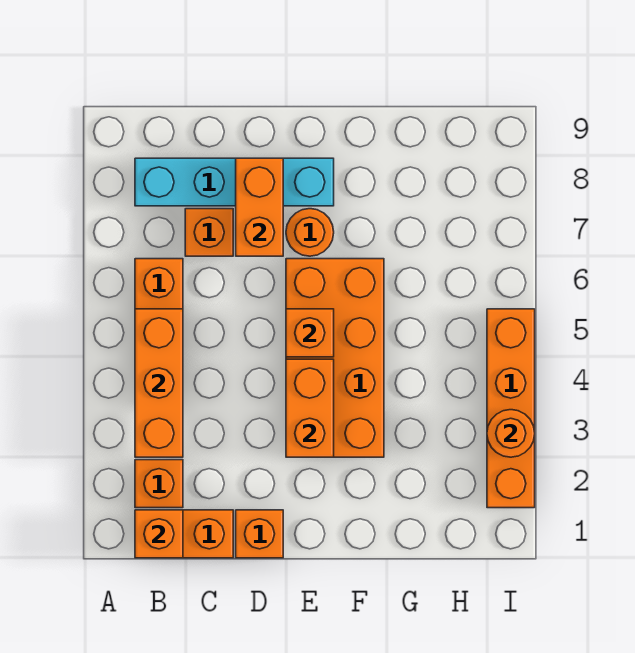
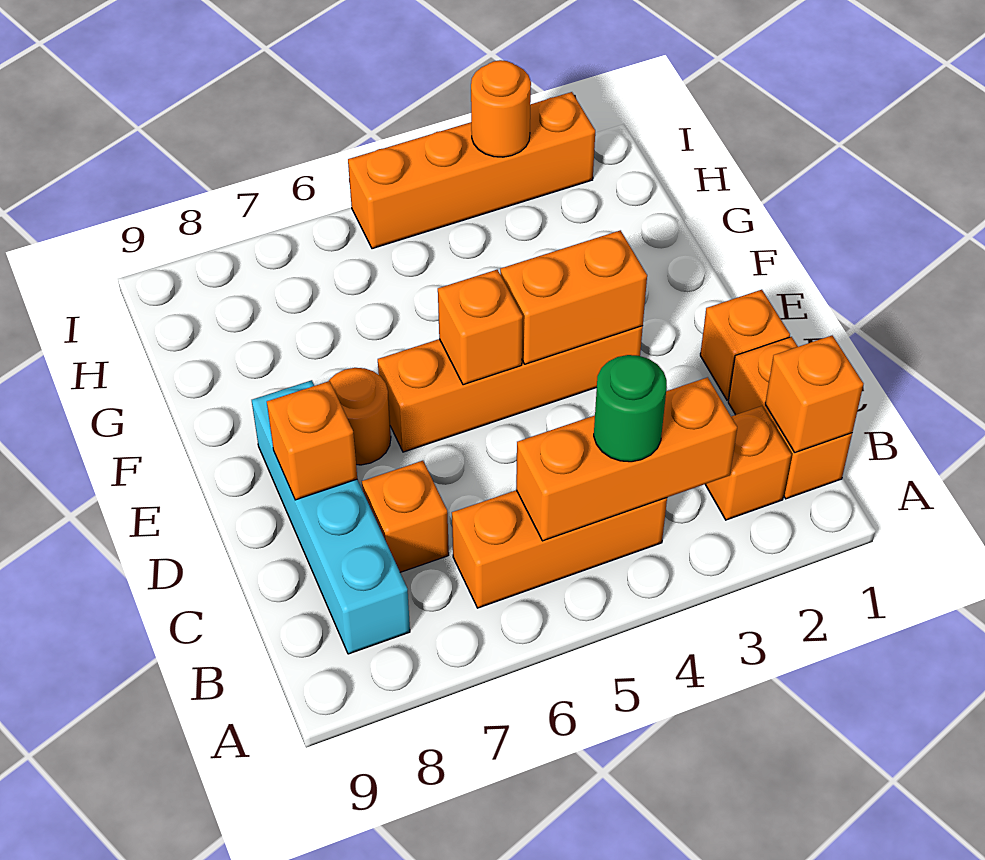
none -> green 1x1 round brick [594,355,667,462]
orange 1x2 brick [236,158,283,256] -> orange 1x1 brick [267,381,357,500]
orange 2x4 brick [286,259,384,457] -> orange 1x4 brick [378,326,643,452]

